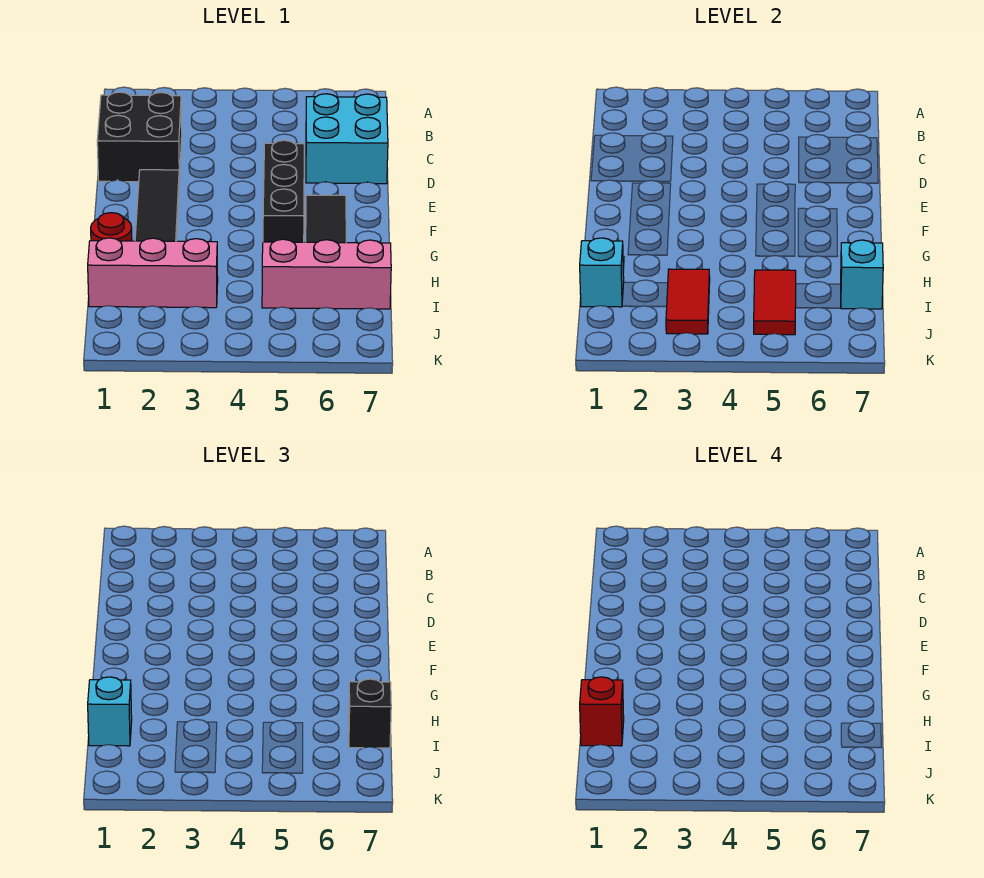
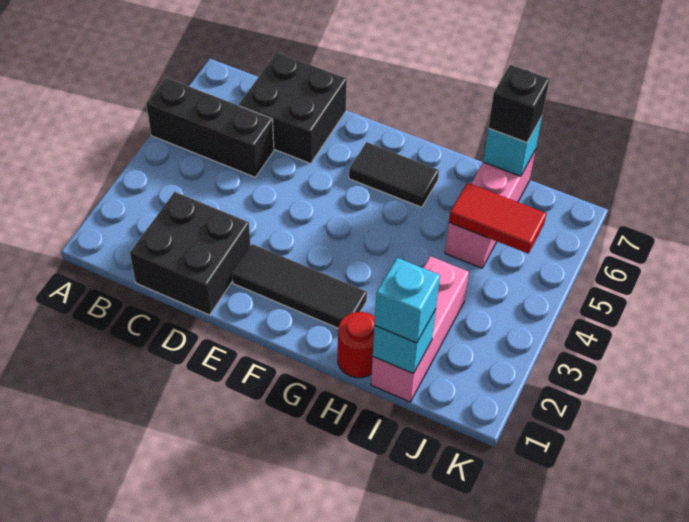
cyan 2x2 brick [306,94,388,184] -> black 2x2 brick [239,53,347,164]
black 1x3 brick [263,140,304,242] -> black 1x3 brick moved to [146,78,274,177]
red 1x1 brick [580,677,624,746] -> none
red 1x2 tile [666,269,710,334] -> none

